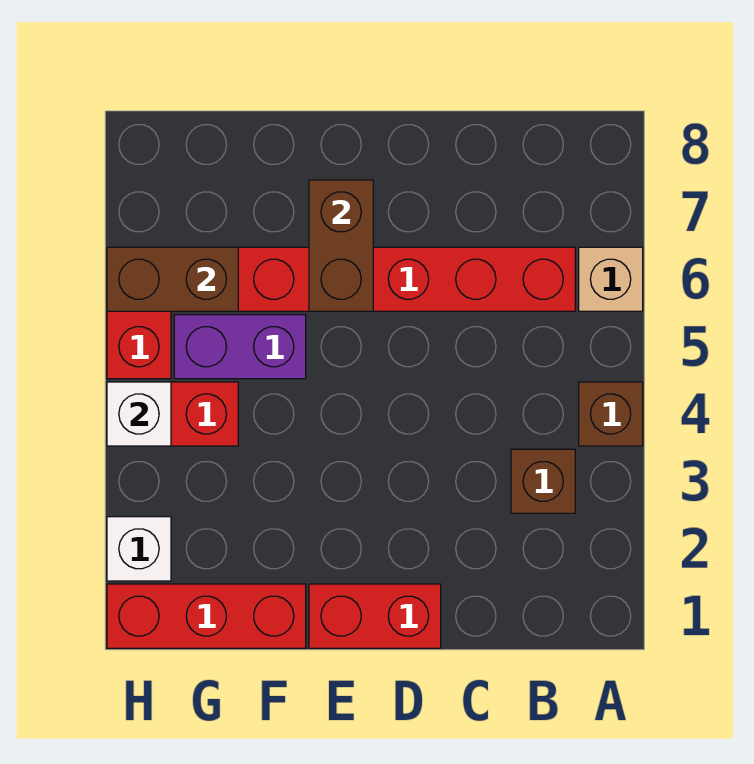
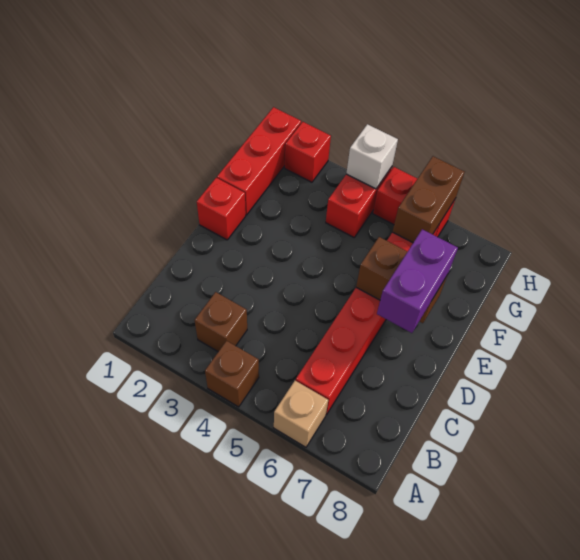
red 1x2 brick [309,584,441,648] -> red 1x1 brick [197,178,246,240]
purple 1x2 brick [174,315,306,379] -> purple 1x2 brick moved to [377,229,458,333]
white 1x1 brick [107,517,171,581] -> red 1x1 brick [285,122,331,182]

